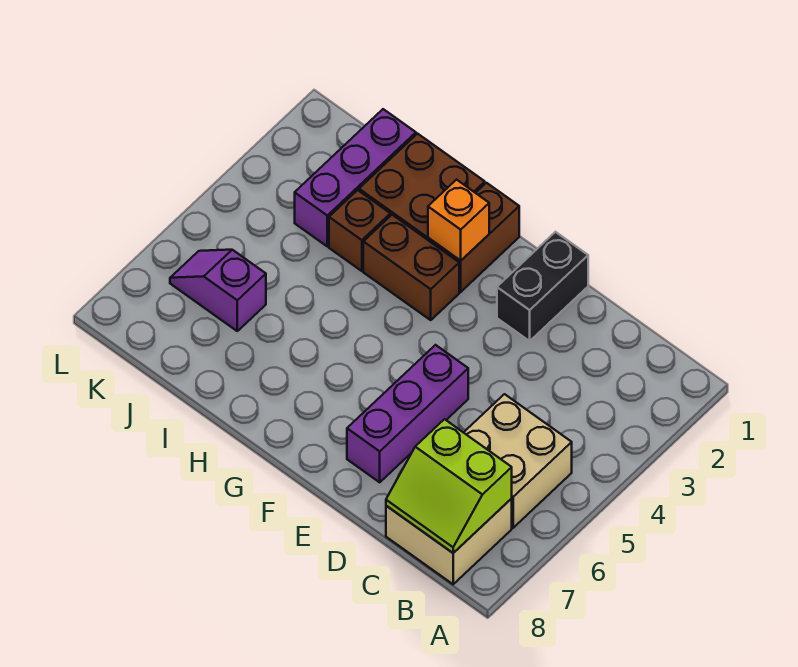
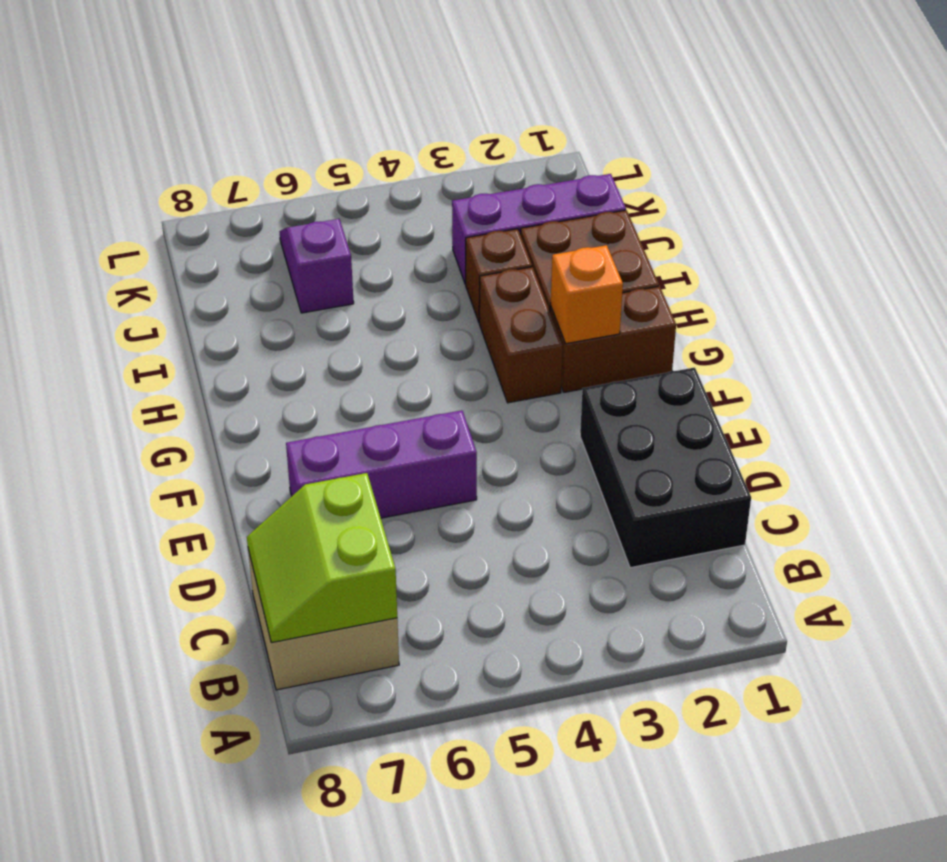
tan 2x2 brick [464,394,572,528] -> none
black 1x2 brick [497,232,588,341] -> black 2x3 brick [580,368,751,568]

